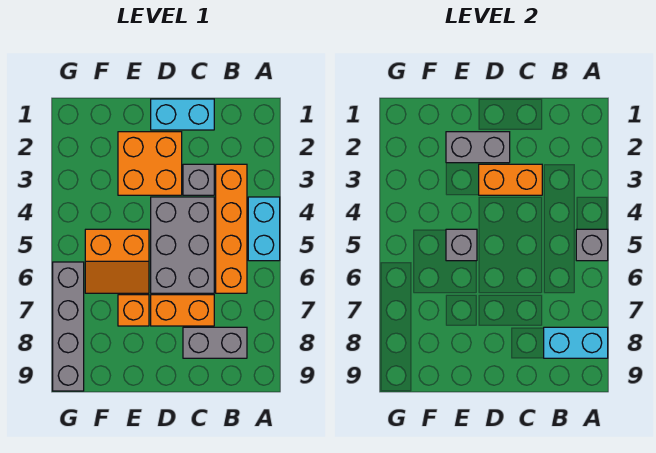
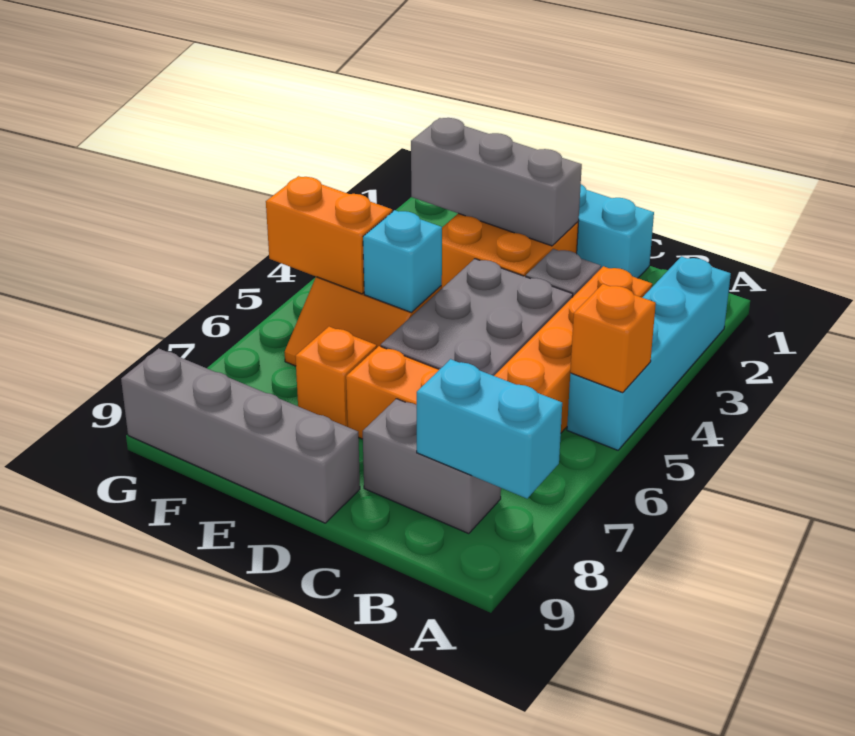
cyan 1x2 brick [248,197,280,261] -> cyan 1x4 brick [567,256,731,450]
grey 1x1 brick [576,229,608,261] -> orange 1x1 brick [570,284,656,393]
orange 1x2 brick [479,164,542,195] -> orange 1x2 brick moved to [266,176,392,294]
grey 1x2 brick [446,132,510,163] -> grey 1x3 brick [411,118,582,246]
grey 1x1 brick [446,229,477,261] -> cyan 1x1 brick [363,210,442,312]
grey 1x4 brick [53,262,84,391] -> grey 1x4 brick turned to [121,348,360,523]

